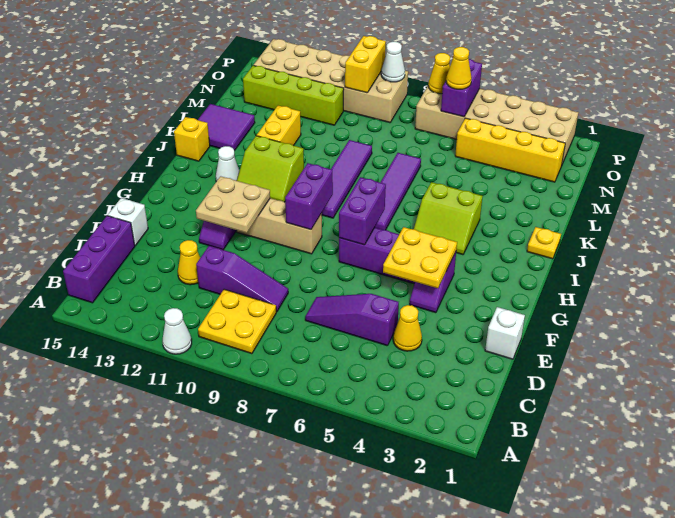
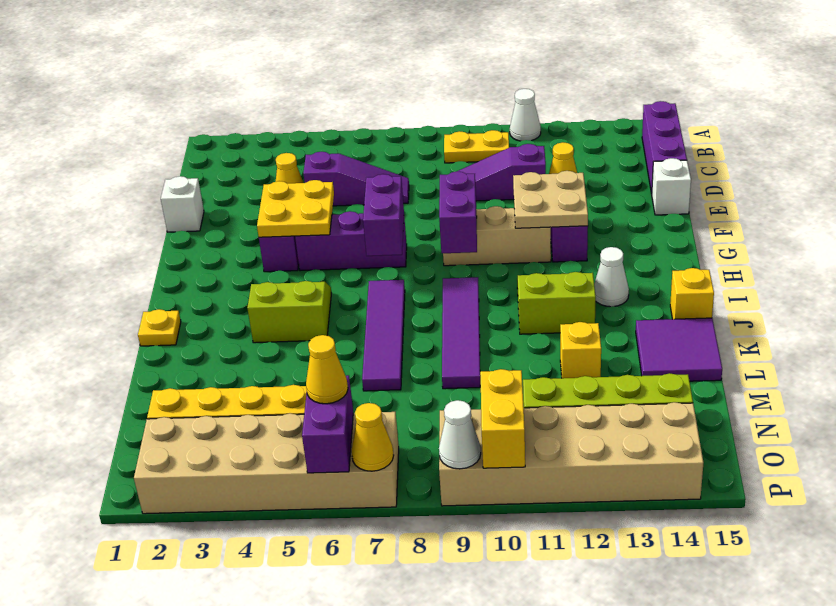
yellow 2x2 plate [198,289,276,354] -> yellow 1x2 plate [444,130,509,163]
yellow 1x2 brick [257,106,301,146] -> yellow 1x1 brick [560,322,601,378]

